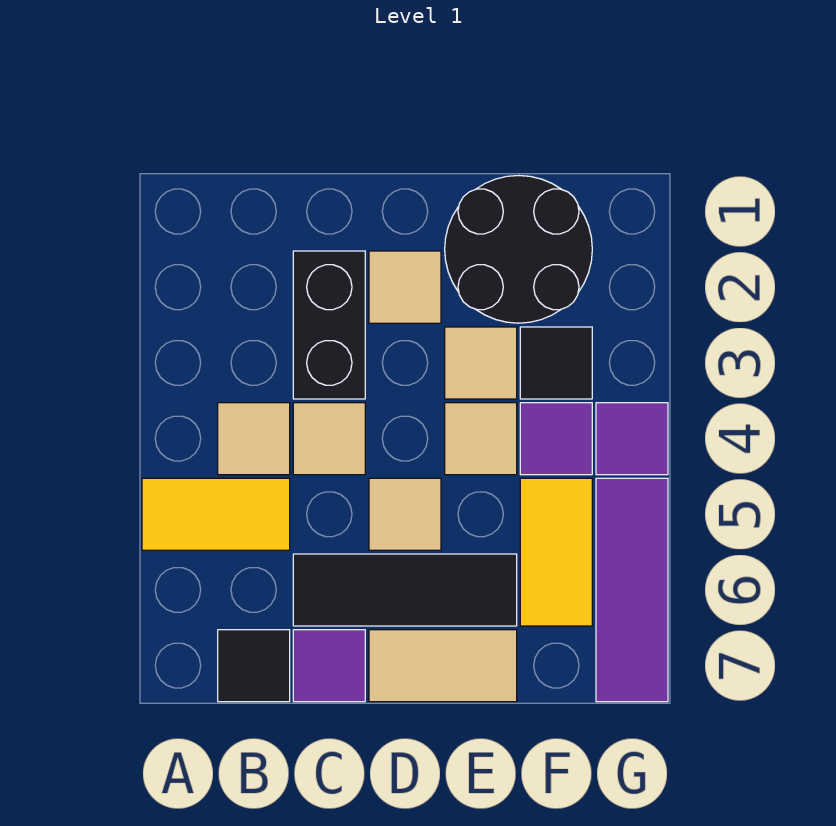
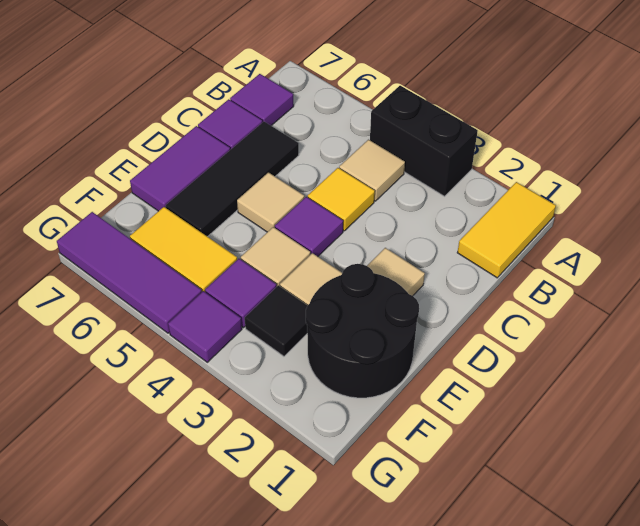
yellow 1x2 tile [142,478,290,550] -> yellow 1x2 tile moved to [457,182,556,278]
black 1x1 tile [218,630,290,702] -> purple 1x1 tile [230,74,294,126]
black 1x2 brick [293,251,365,399] -> black 1x2 brick moved to [370,86,478,196]
tan 1x1 tile [293,403,365,475] -> yellow 1x1 tile [308,168,375,231]
none -> purple 1x1 tile [275,197,343,256]
tan 1x2 tile [369,630,517,702] -> purple 1x2 tile [130,126,230,211]

